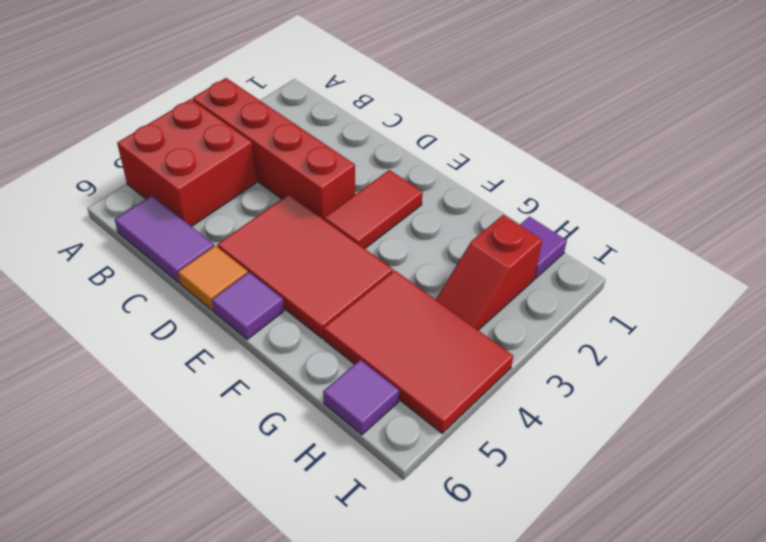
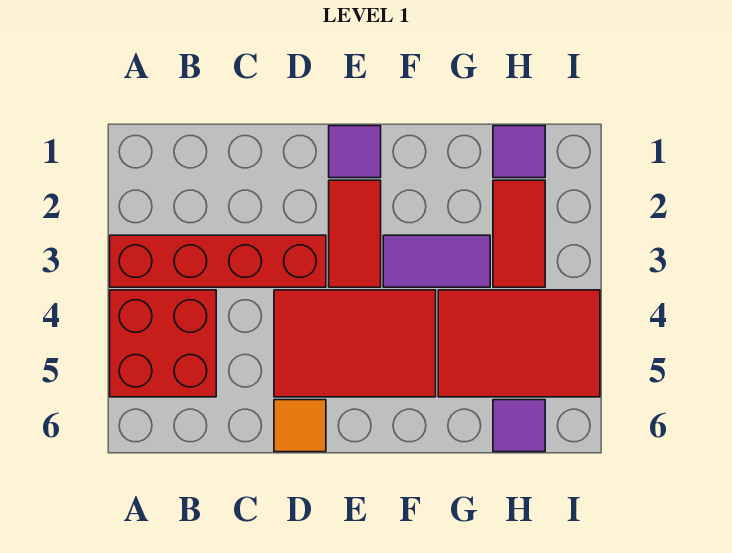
purple 1x2 tile [115,196,214,283] -> purple 1x2 tile moved to [383,235,490,287]
purple 1x1 tile [212,272,284,339] -> purple 1x1 tile moved to [329,126,381,178]
red 1x2 slope [436,215,542,330] -> red 1x2 tile [493,180,545,287]

